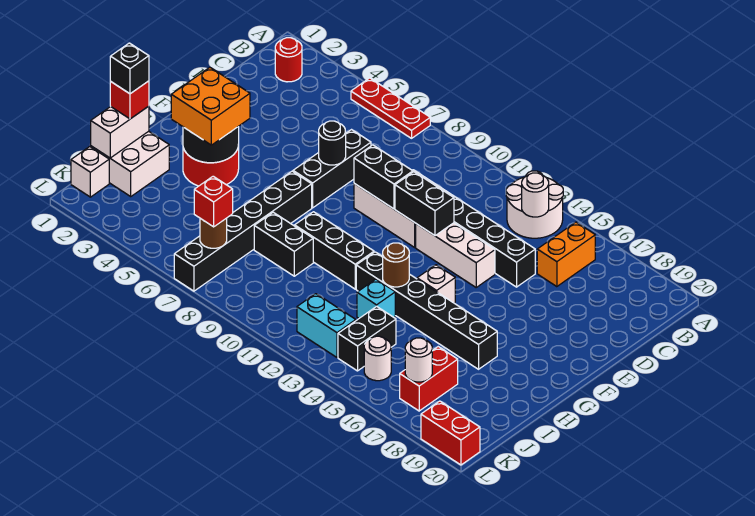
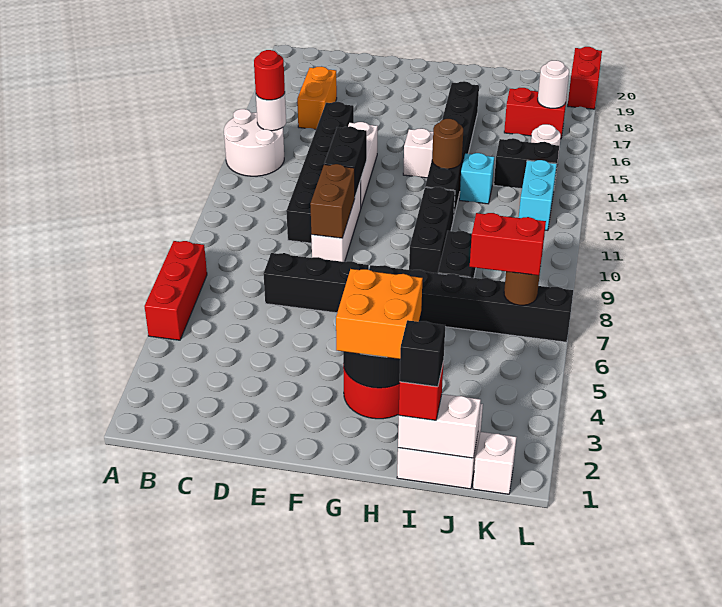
red 1x3 plate [351,78,430,138] -> red 1x3 brick [144,241,207,340]
red 1x1 round brick [275,38,302,82] -> red 1x1 round brick moved to [254,50,285,100]
orange 1x2 brick [537,222,595,287] -> orange 1x2 brick turned to [297,67,337,129]
black 1x1 round brick [319,121,346,165] -> none
black 1x2 brick [354,145,413,209] -> brown 1x2 brick [310,164,355,238]
red 1x1 brick [194,176,233,227] -> red 1x2 brick [470,213,546,275]

